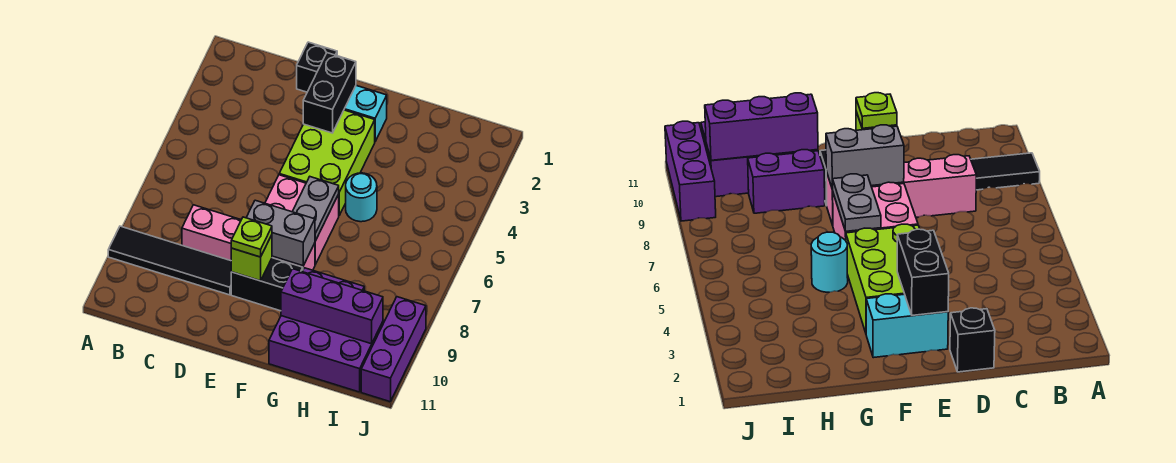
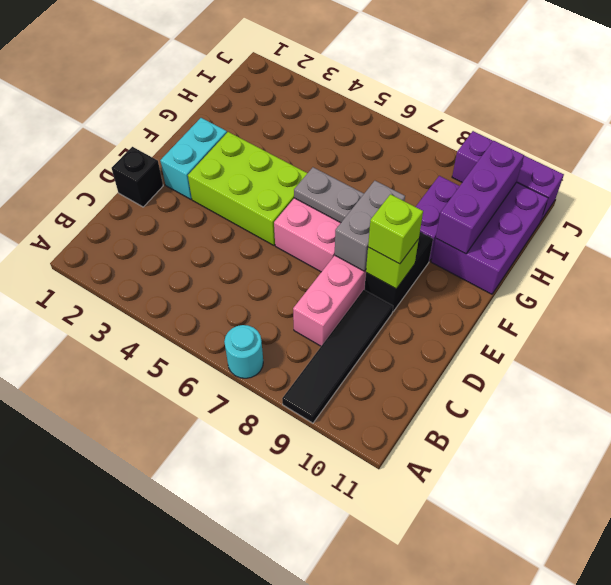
black 1x2 brick [303,53,356,133] -> none
lime 1x1 plate [231,217,272,257] -> lime 1x1 brick [368,194,423,264]
cyan 1x1 round brick [346,173,377,222] -> cyan 1x1 round brick moved to [224,325,263,378]

